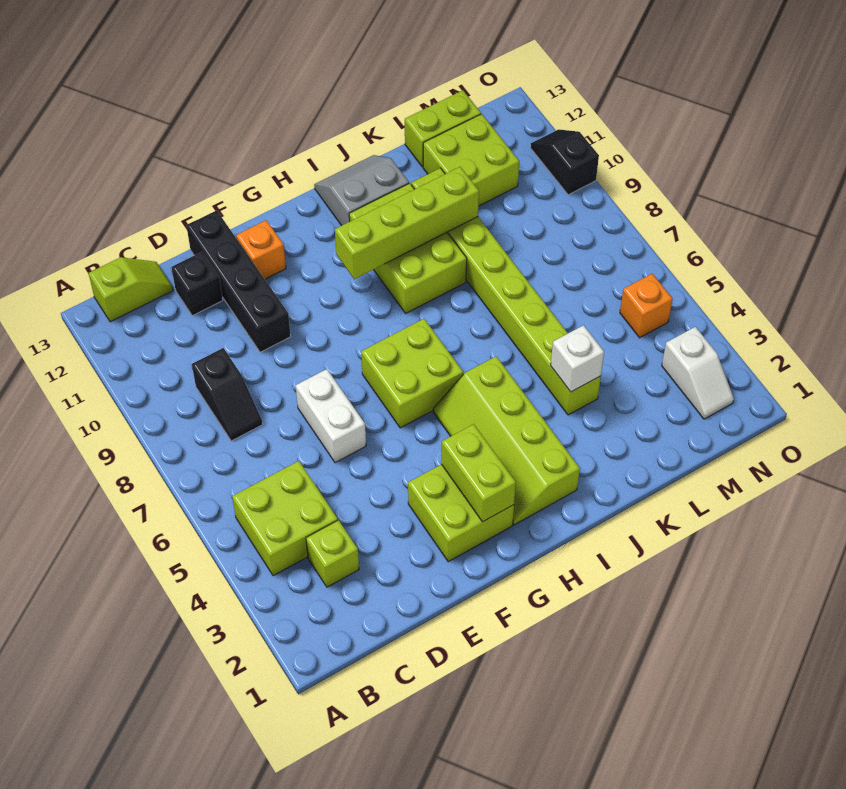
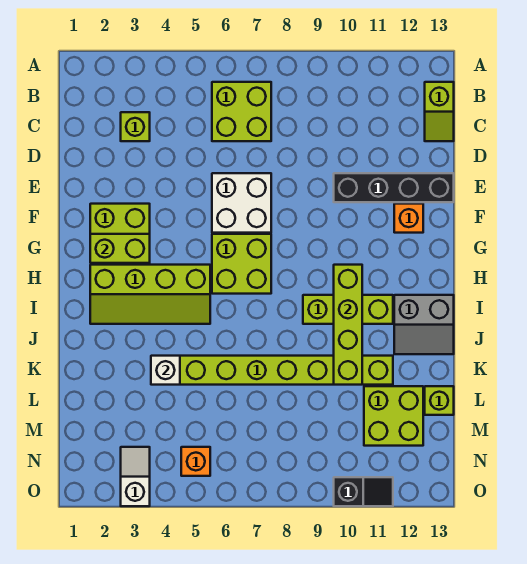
lime 2x2 brick [232,461,338,576] -> lime 2x2 brick moved to [212,82,271,141]
black 1x2 slope [192,348,263,441] -> none
black 1x1 brick [171,252,223,316] -> none
white 1x2 brick [296,369,366,463] -> white 2x2 brick [212,173,271,233]
lime 2x4 slope [433,356,580,525] -> lime 2x4 slope turned to [90,265,210,324]
lime 2x3 brick [349,183,467,313] -> lime 1x3 brick [303,295,393,324]
grey 2x2 slope [314,155,409,226] -> grey 2x2 slope turned to [394,295,454,354]
lime 1x2 brick [405,90,481,167] -> lime 1x1 brick [425,386,454,415]
white 1x2 slope [662,327,734,419] -> white 1x2 slope turned to [121,447,150,506]

